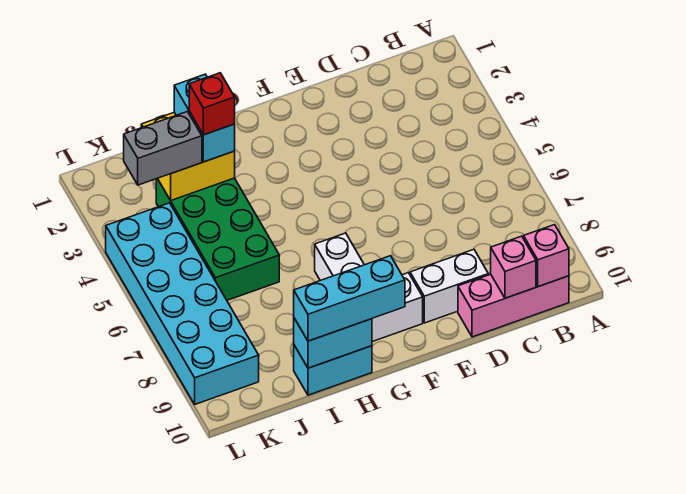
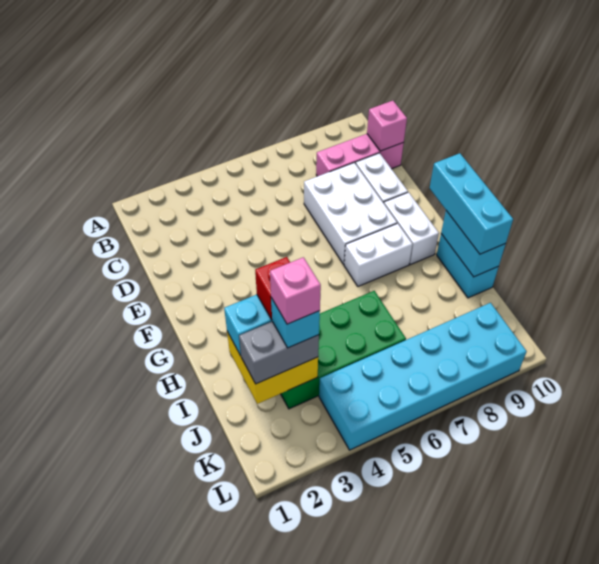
pink 1x3 brick [458,274,569,337] -> pink 1x3 brick turned to [316,134,404,176]
pink 1x1 brick [524,225,569,287] -> pink 1x1 brick moved to [270,257,321,324]
none -> white 2x3 brick [304,163,397,265]
grey 1x2 brick [124,112,202,185] -> grey 1x2 brick turned to [239,322,319,384]
none -> cyan 1x1 brick [271,298,320,348]

